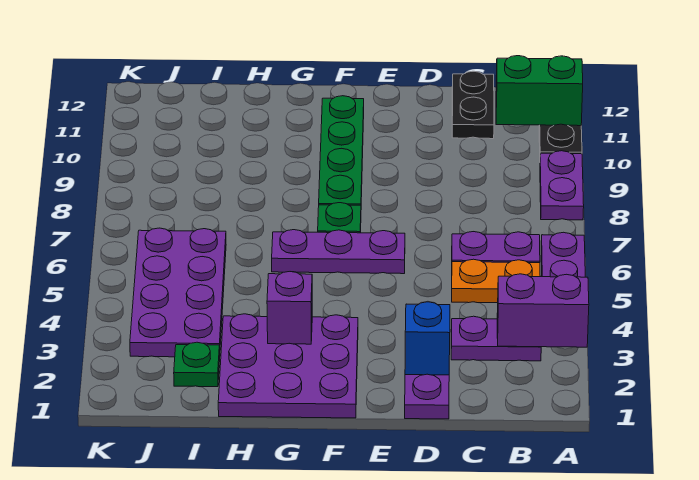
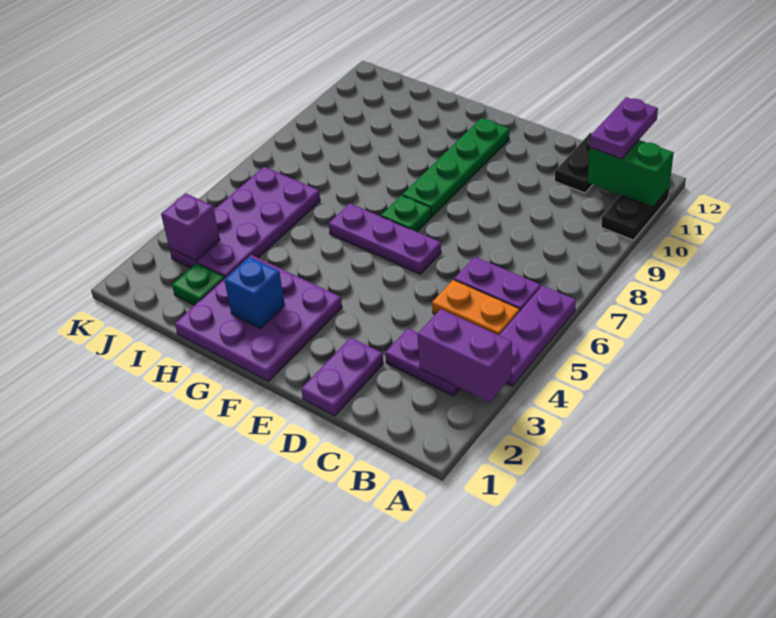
purple 1x2 plate [540,151,584,220] -> purple 1x2 plate moved to [590,97,658,159]
blue 1x1 brick [405,302,450,375] -> blue 1x1 brick moved to [224,257,285,328]
purple 1x1 brick [267,272,312,344] -> purple 1x1 brick moved to [161,193,220,261]

